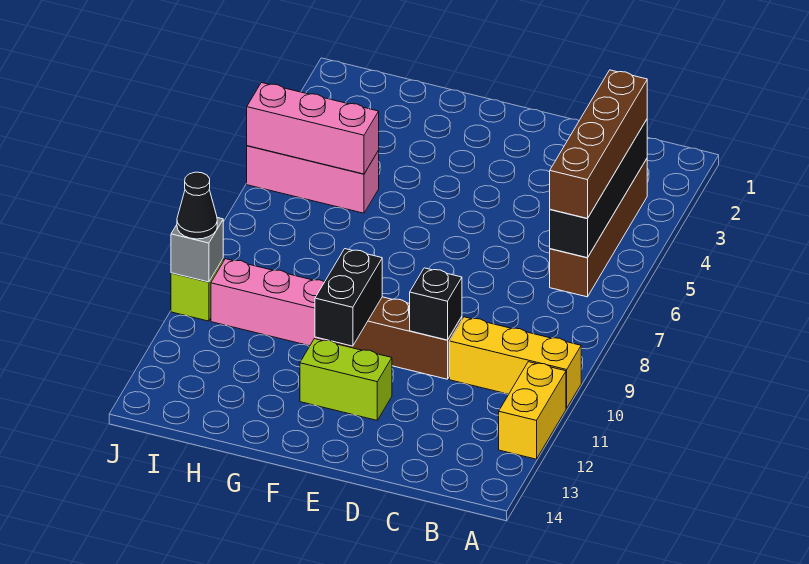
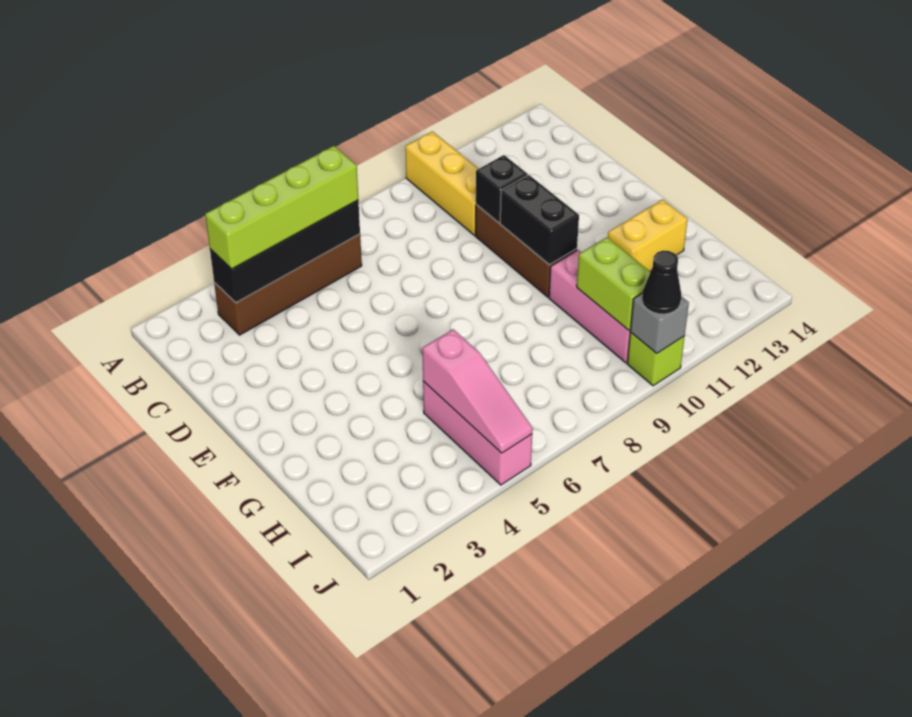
yellow 1x2 brick [499,362,566,459] -> yellow 1x2 brick moved to [608,199,688,271]
brown 1x4 brick [550,70,647,219] -> lime 1x4 brick [205,146,358,269]
lime 1x2 brick [300,339,392,420] -> lime 1x2 brick moved to [577,237,651,331]
black 1x2 brick [315,249,382,346] -> black 1x2 brick turned to [500,175,579,265]
pink 1x3 brick [247,83,379,174] -> pink 1x3 slope [422,329,533,453]

